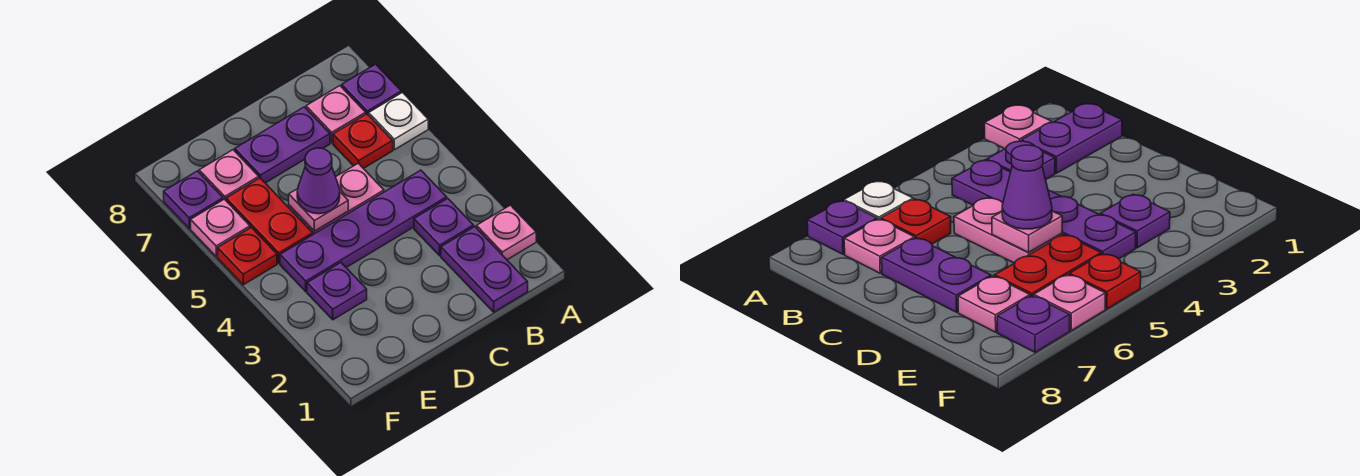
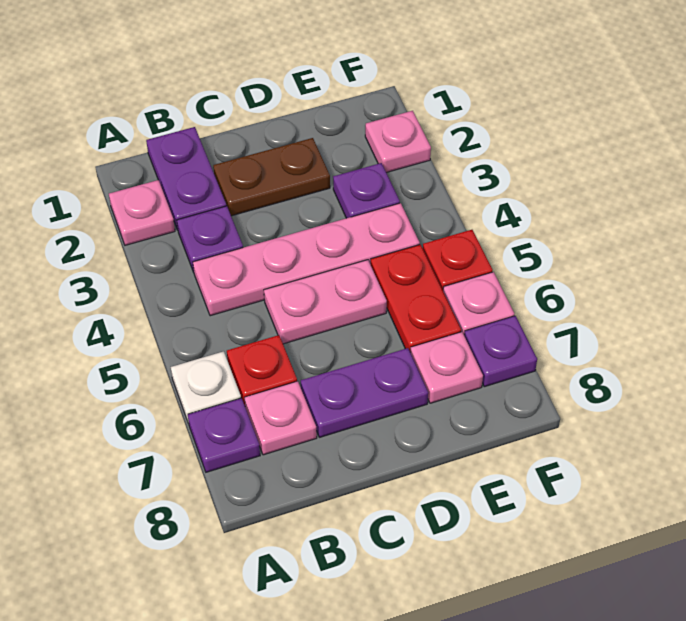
purple 1x4 plate [280,170,447,292] -> pink 1x4 plate [193,203,420,316]
none -> brown 1x2 plate [213,138,330,216]
pink 1x1 plate [289,189,348,231] -> pink 1x1 plate moved to [365,111,431,173]
purple 1x1 cone [297,148,340,214] -> none

